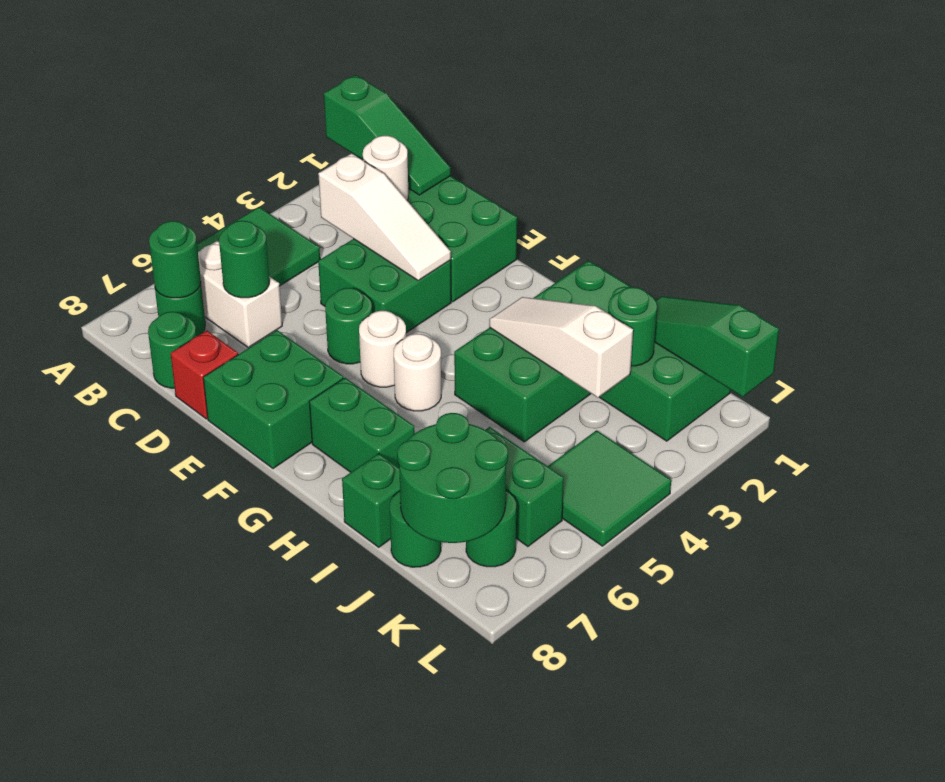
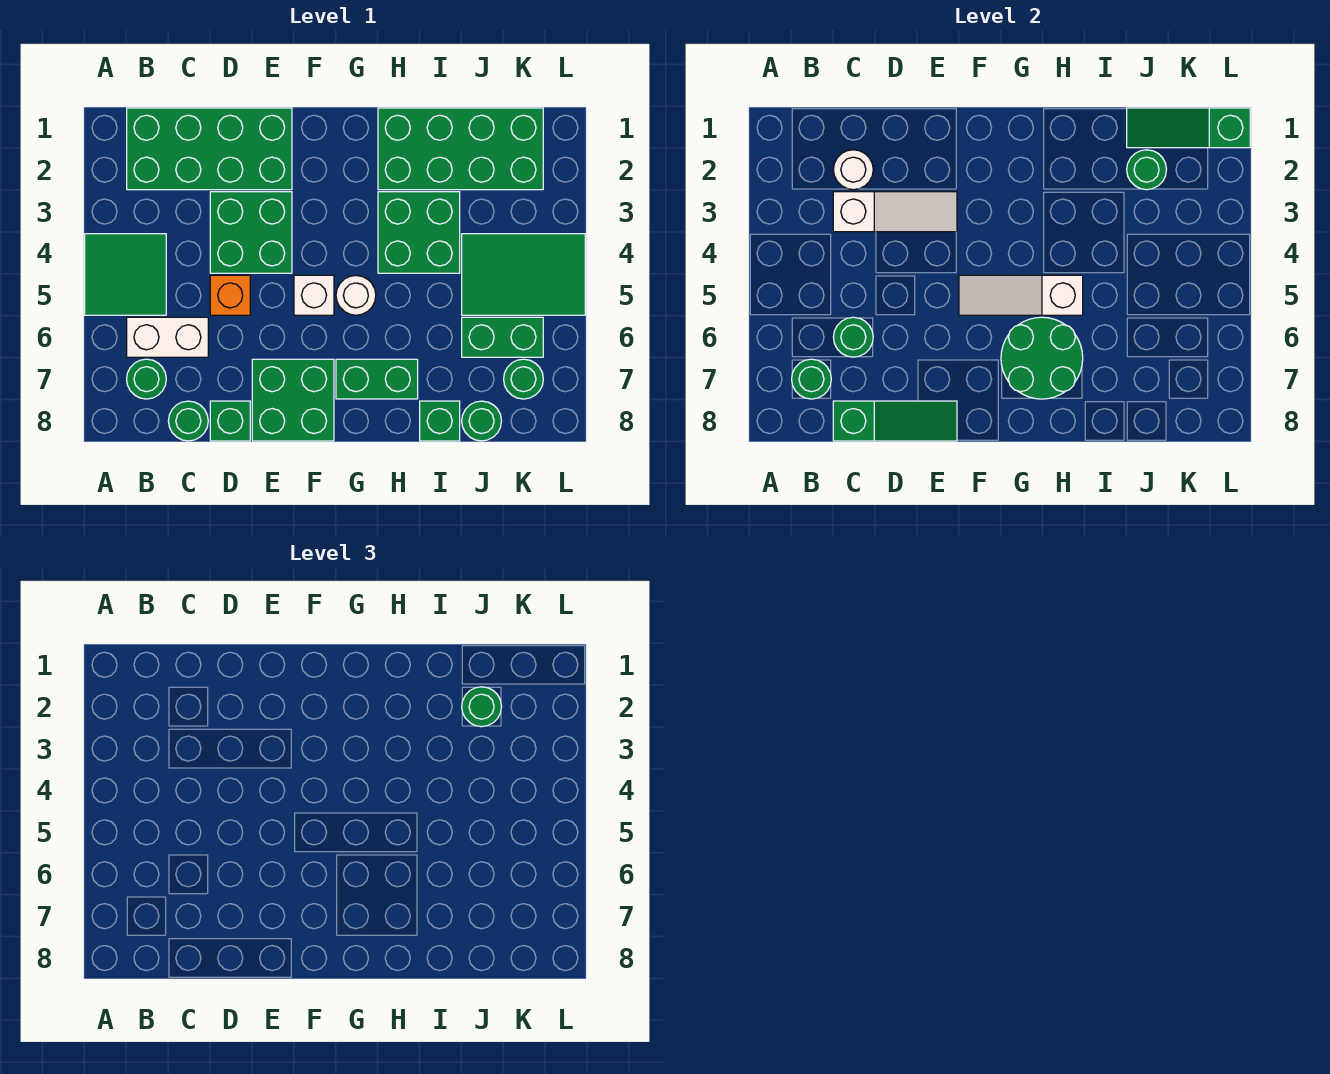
green 1x3 slope [324,75,451,195] -> green 1x3 slope moved to [833,401,957,441]
none -> orange 1x1 brick [210,275,250,315]
red 1x1 brick [170,330,238,419] -> green 1x1 brick [210,401,250,441]
green 1x1 round brick [325,288,372,364] -> green 1x1 round brick moved to [462,687,502,727]
white 1x1 round brick [359,311,406,387] -> white 1x1 brick [294,275,334,315]
white 1x3 slope [489,297,633,398] -> white 1x3 slope moved to [959,275,1083,315]
green 2x2 round brick [397,413,508,543] -> green 2x2 round brick moved to [1001,317,1083,399]
green 2x2 tile [548,430,671,546] -> green 2x3 tile [462,234,585,315]

